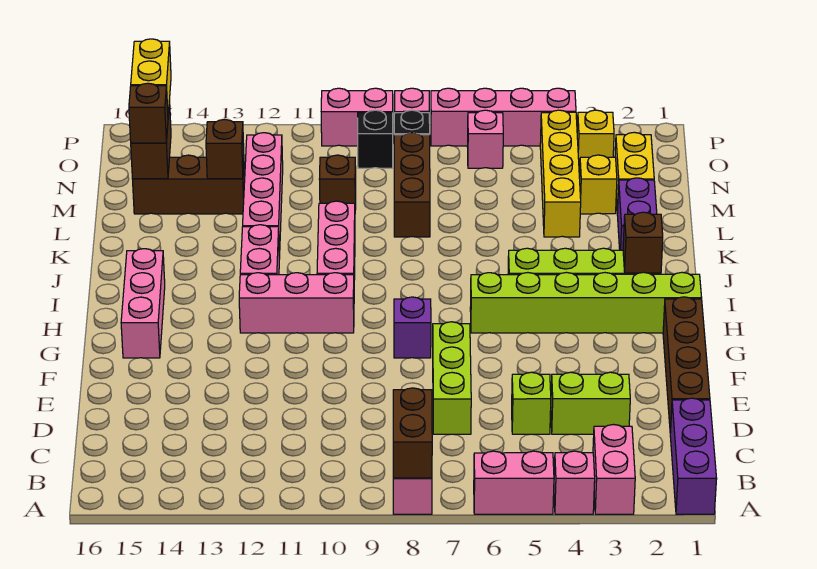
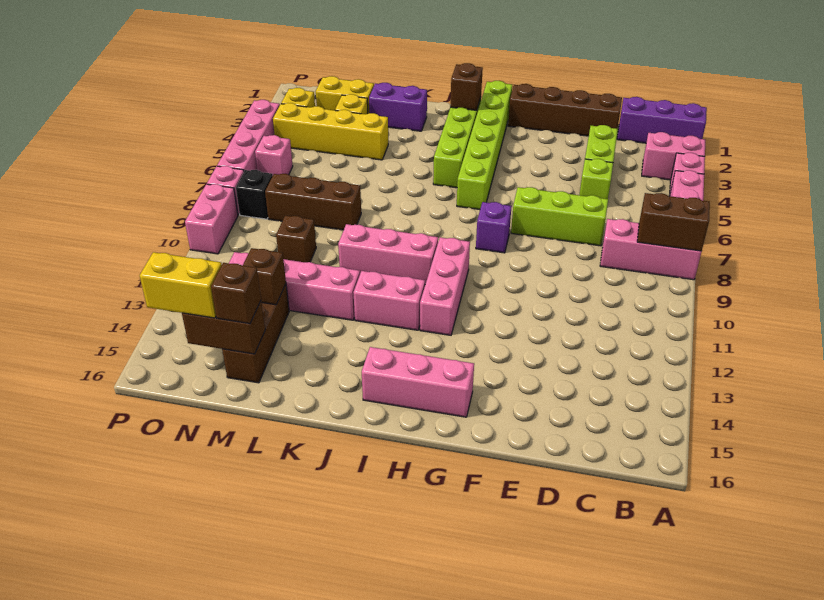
black 1x1 brick [358,110,393,168] -> none

